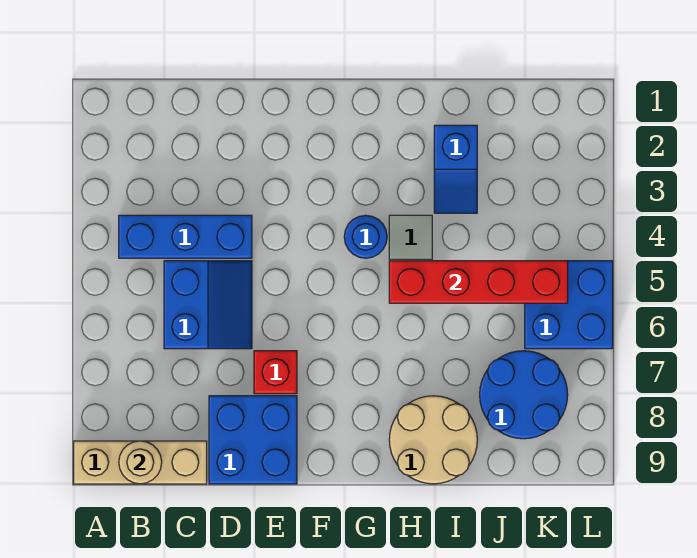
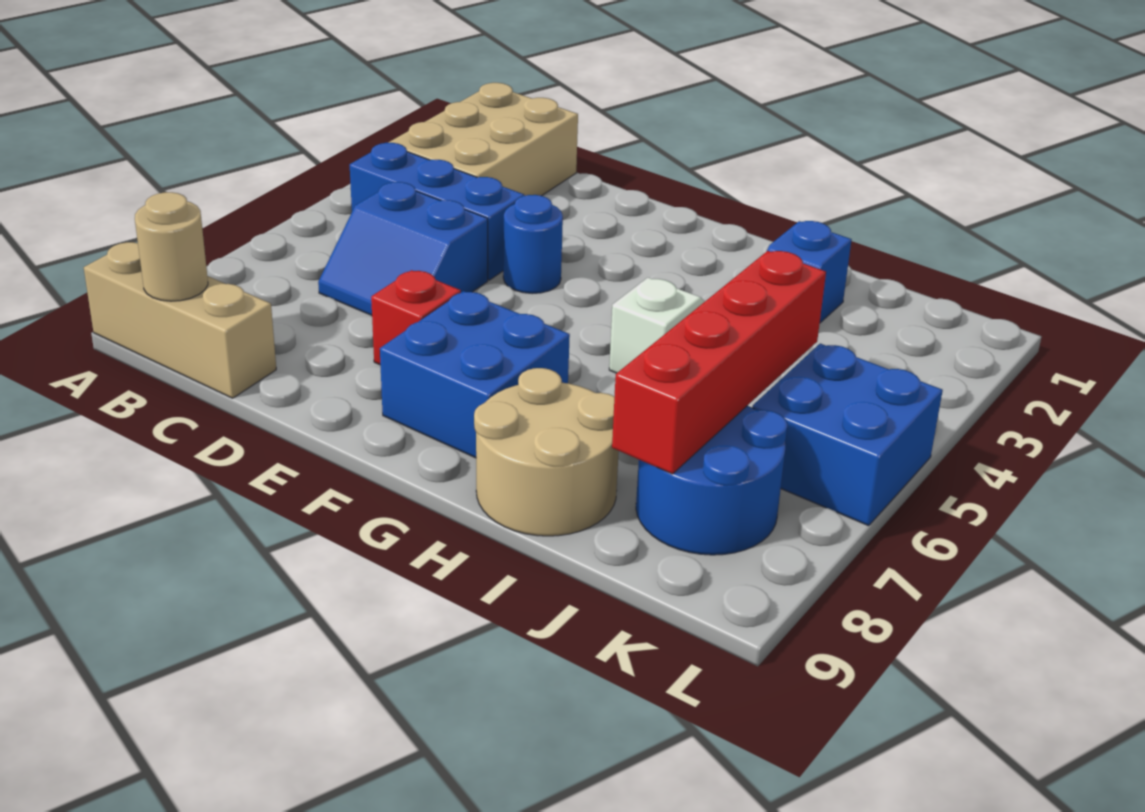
none -> tan 2x3 brick [388,83,578,196]
blue 2x2 slope [164,261,252,349] -> blue 2x2 slope turned to [318,182,488,315]
blue 2x2 brick [209,396,297,484] -> blue 2x2 brick moved to [380,291,570,458]
blue 1x1 round brick [344,215,387,258] -> blue 1x1 round brick moved to [503,195,563,294]
red 1x4 brick [389,261,568,303] -> red 1x4 brick turned to [612,251,826,474]

